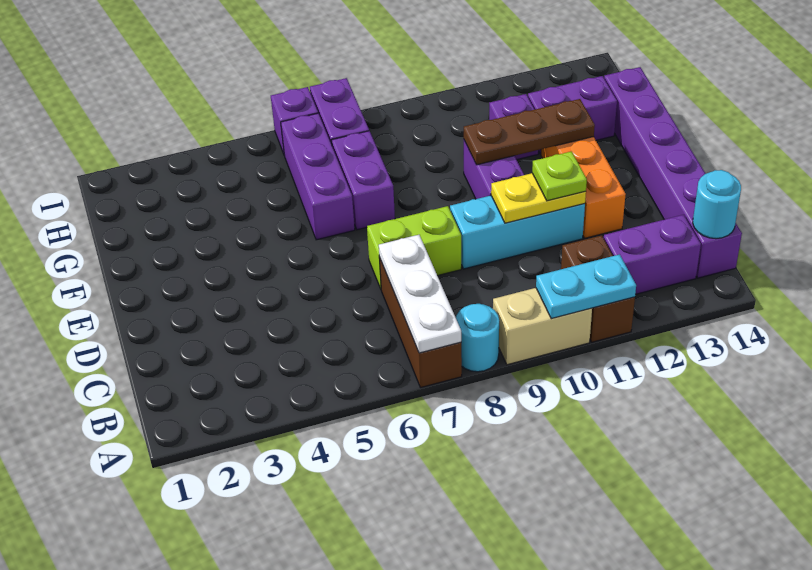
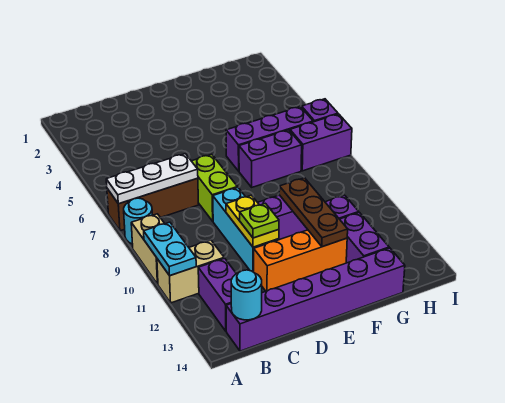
brown 1x2 brick [561,235,635,342] -> tan 1x2 brick [157,240,224,303]

